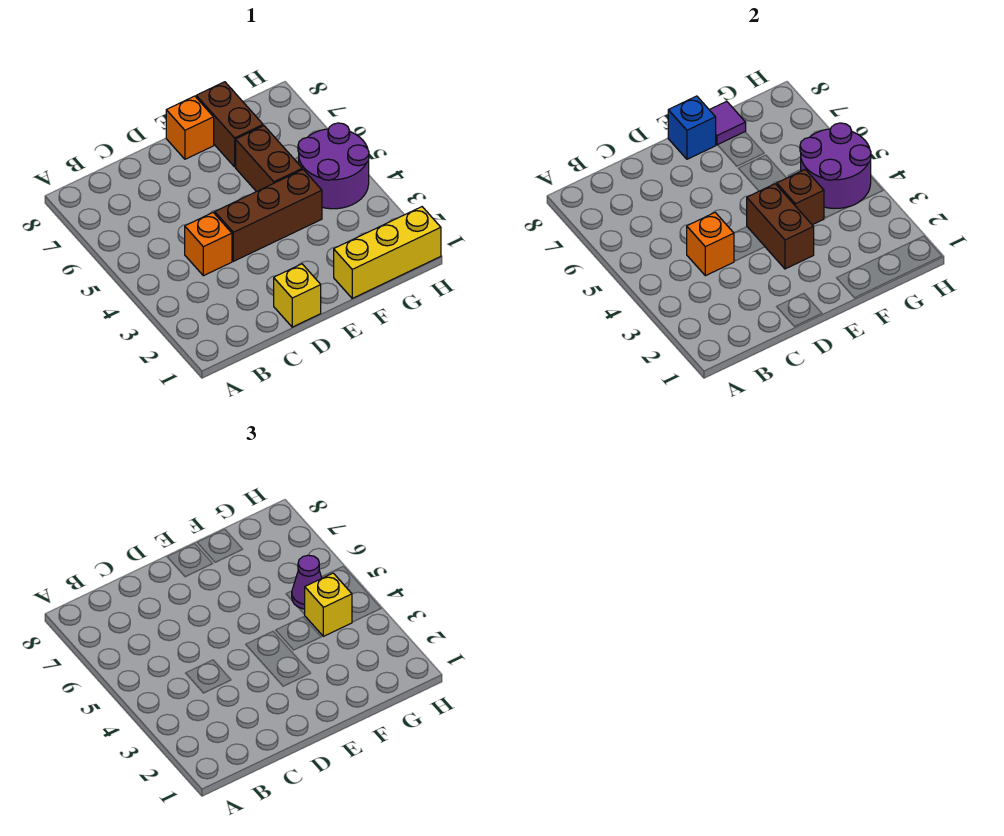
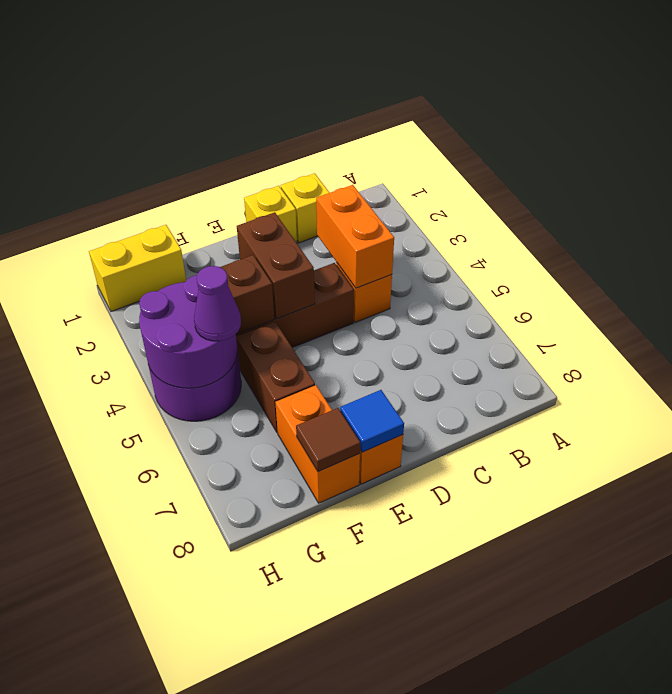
orange 1x1 brick [687,213,734,276] -> orange 1x2 brick [316,185,394,288]
blue 1x1 brick [668,96,716,159] -> blue 1x1 tile [340,390,404,452]
yellow 1x3 brick [334,207,441,298] -> yellow 1x2 brick [89,225,186,311]
brown 1x2 brick [196,82,263,167] -> orange 1x2 brick [275,385,360,503]
purple 1x1 tile [710,101,746,145] -> brown 1x1 tile [296,408,360,472]
yellow 1x1 brick [304,573,352,636] -> yellow 1x1 brick moved to [281,173,330,243]

